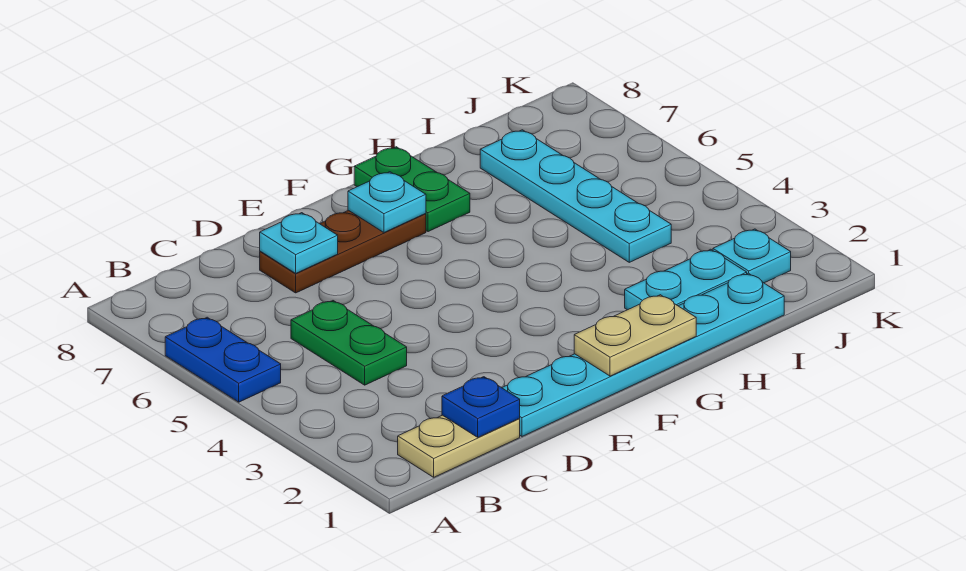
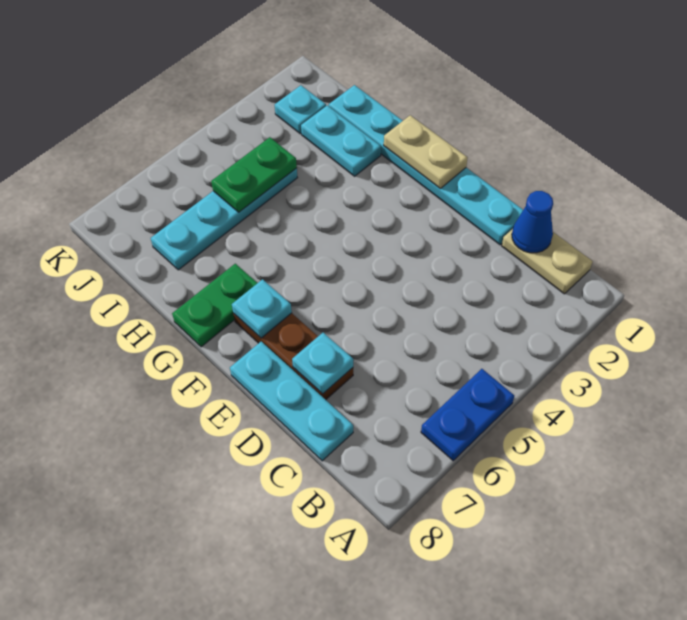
blue 1x1 plate [442,377,520,437] -> blue 1x1 cone [512,191,553,253]
green 1x2 plate [291,301,407,385] -> green 1x2 plate moved to [211,137,297,212]
none -> cyan 1x3 plate [230,342,353,461]

